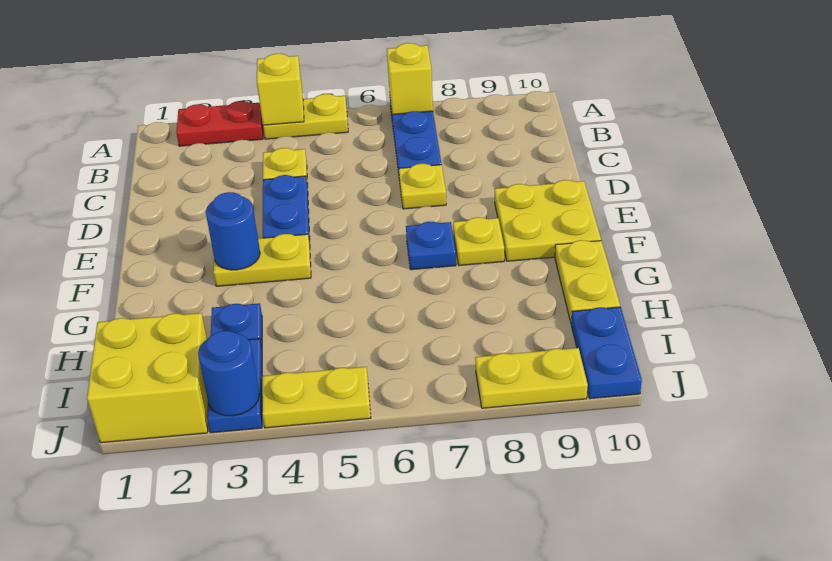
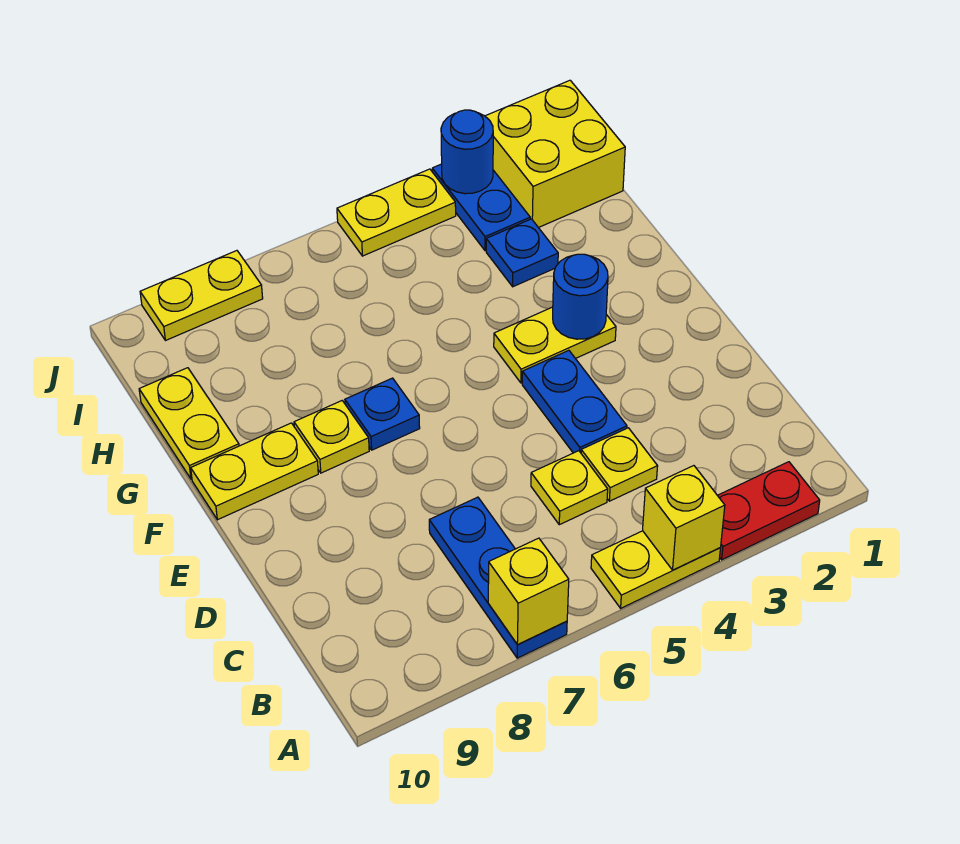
yellow 1x1 plate [399,164,446,209] -> yellow 1x1 plate moved to [531,451,608,525]
yellow 2x2 plate [495,180,601,261] -> yellow 1x2 plate [191,423,318,520]
blue 1x2 plate [571,307,642,399] -> none

